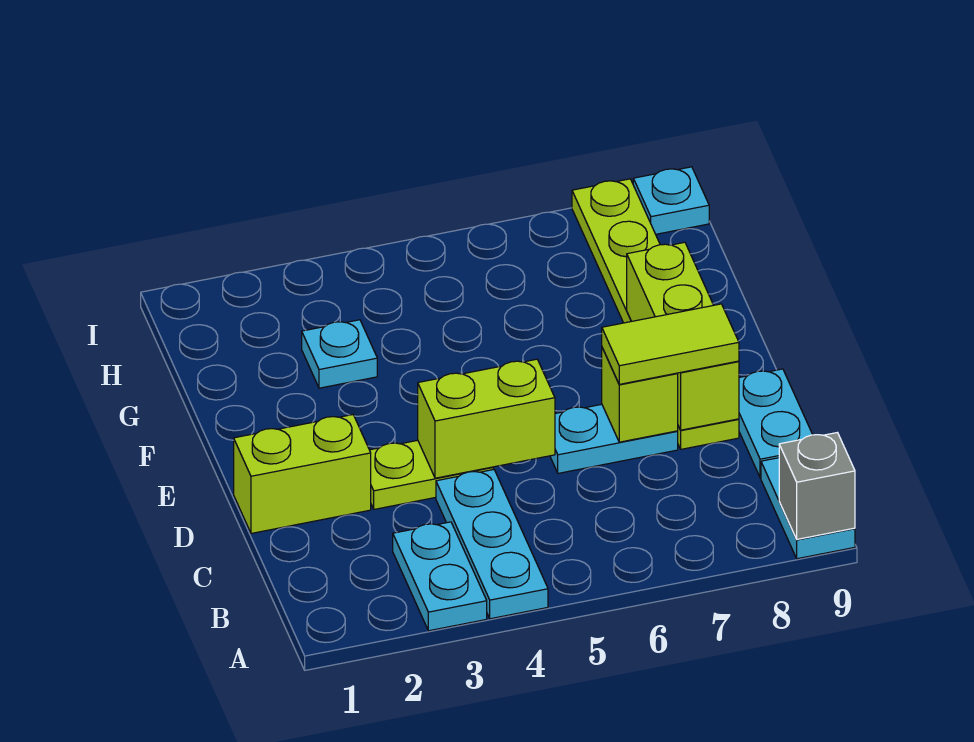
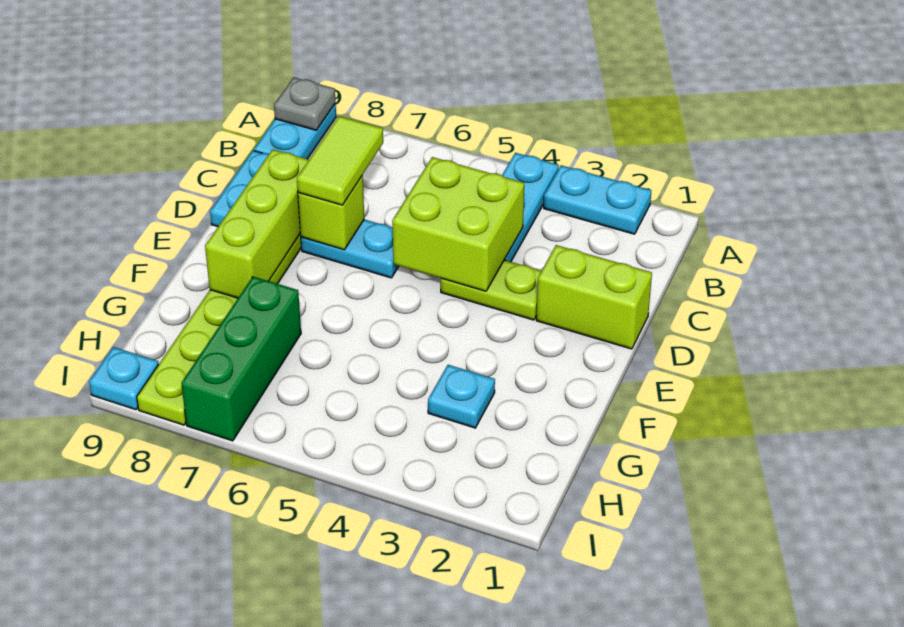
cyan 1x2 plate [393,522,487,631] -> cyan 1x2 plate turned to [544,165,651,234]
grey 1x1 brick [779,433,855,539] -> grey 1x1 plate [274,77,336,130]
lime 1x2 brick [418,359,555,478] -> lime 2x2 brick [392,157,524,291]
lime 1x2 tile [602,304,739,384] -> lime 1x2 tile turned to [297,116,383,205]
none -> green 1x3 brick [181,277,301,441]

